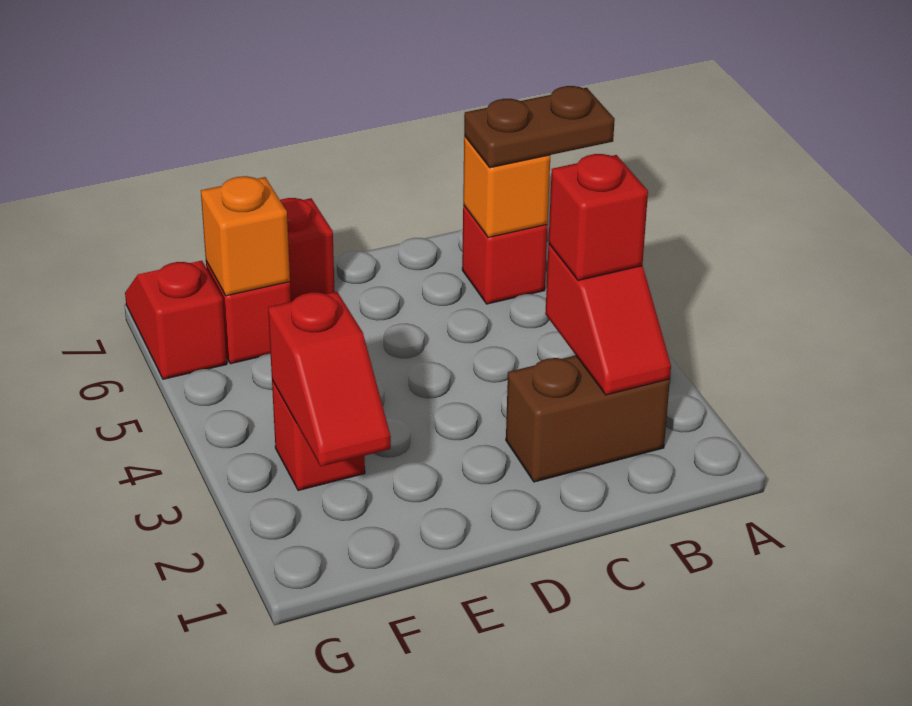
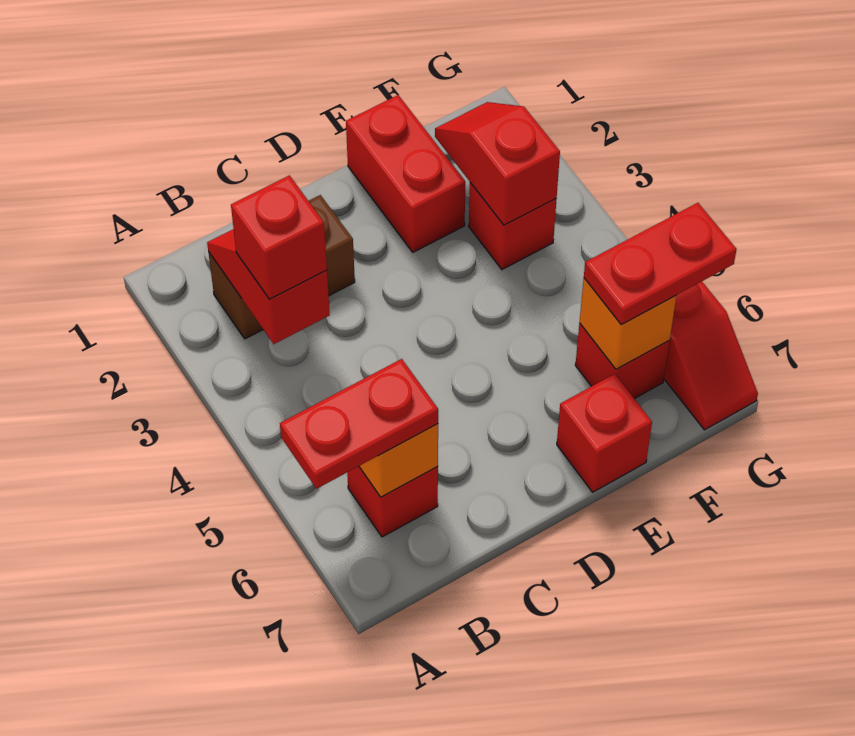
brown 1x2 plate [464,86,615,168] -> red 1x2 plate [280,359,438,489]
none -> red 1x2 brick [346,95,465,252]
none -> red 1x2 plate [584,203,737,325]

